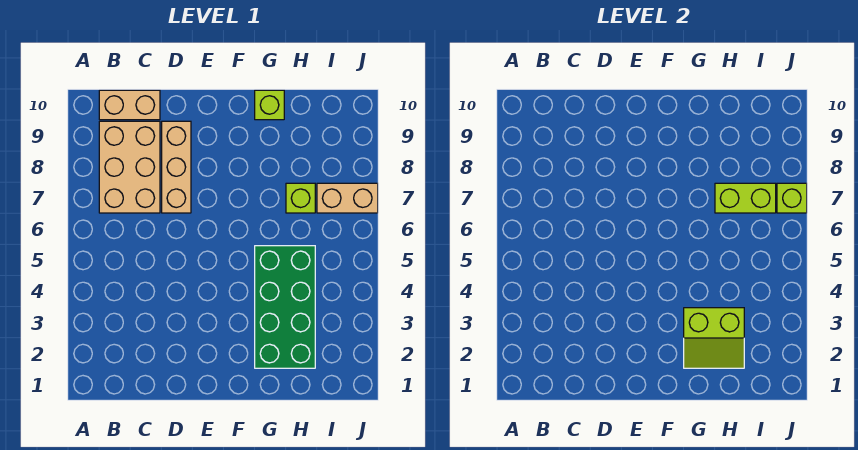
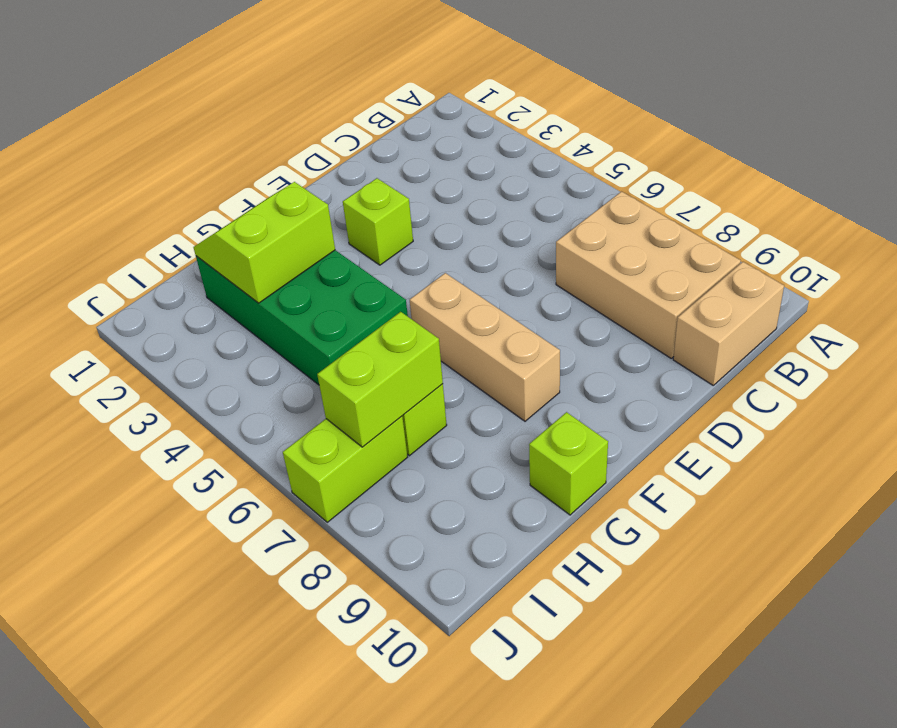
tan 1x3 brick [162,121,191,213] -> tan 1x3 brick moved to [410,273,560,421]
tan 1x2 brick [317,183,378,213] -> lime 1x2 brick [283,416,408,522]
lime 1x1 brick [777,183,807,213] -> lime 1x1 brick moved to [343,178,413,265]

